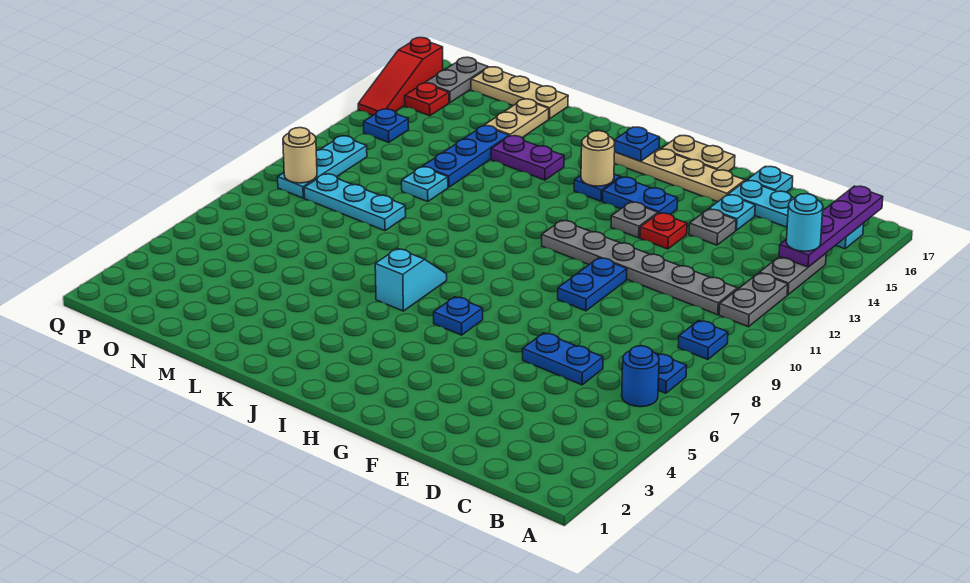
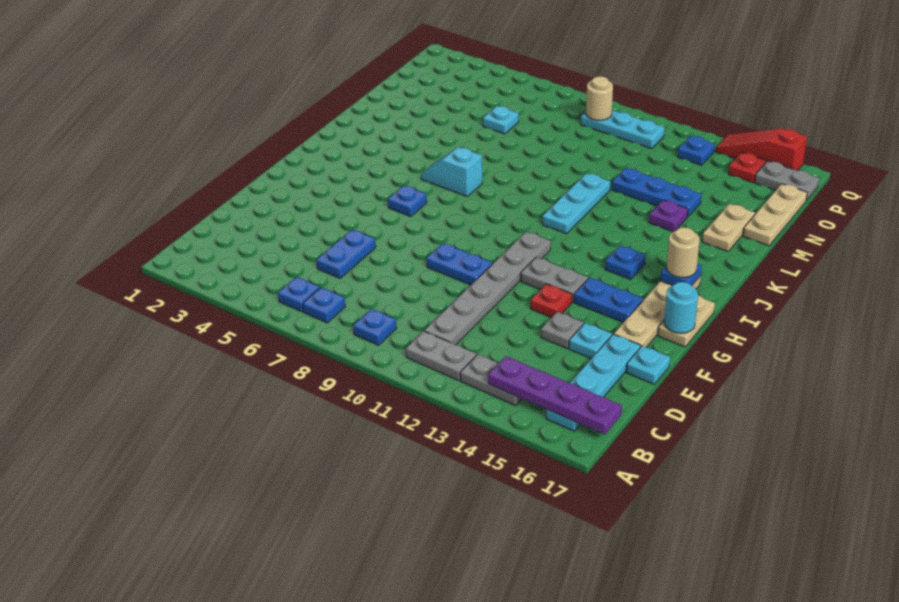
blue 1x1 round brick [622,346,659,407] -> blue 1x1 plate [278,277,320,312]
cyan 1x1 round brick [786,194,823,251] -> cyan 1x1 round brick moved to [664,282,698,333]
grey 1x1 plate [611,202,658,238] -> grey 1x2 plate [521,257,588,302]
blue 1x2 plate [603,177,678,214] -> blue 1x2 plate turned to [574,278,643,323]
tan 1x1 round brick [581,131,615,186] -> tan 1x1 round brick moved to [667,227,700,278]
cyan 1x2 slope [375,248,447,311] -> cyan 1x2 slope turned to [421,147,482,196]
purple 1x2 plate [491,136,564,180] -> purple 1x1 plate [649,200,688,232]
cyan 1x3 plate [304,174,406,231] -> cyan 1x3 plate moved to [542,173,610,234]
cyan 1x1 plate [402,167,448,202] -> cyan 1x1 plate moved to [483,106,519,134]
tan 1x2 plate [484,99,549,138] -> tan 1x2 plate turned to [702,204,755,251]

